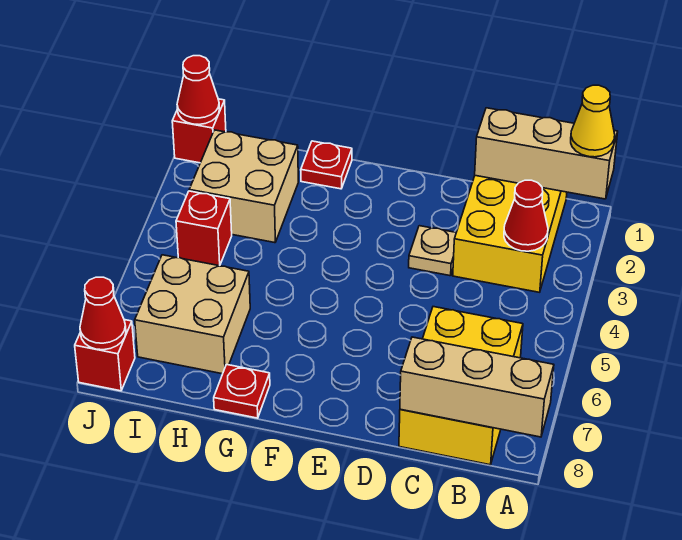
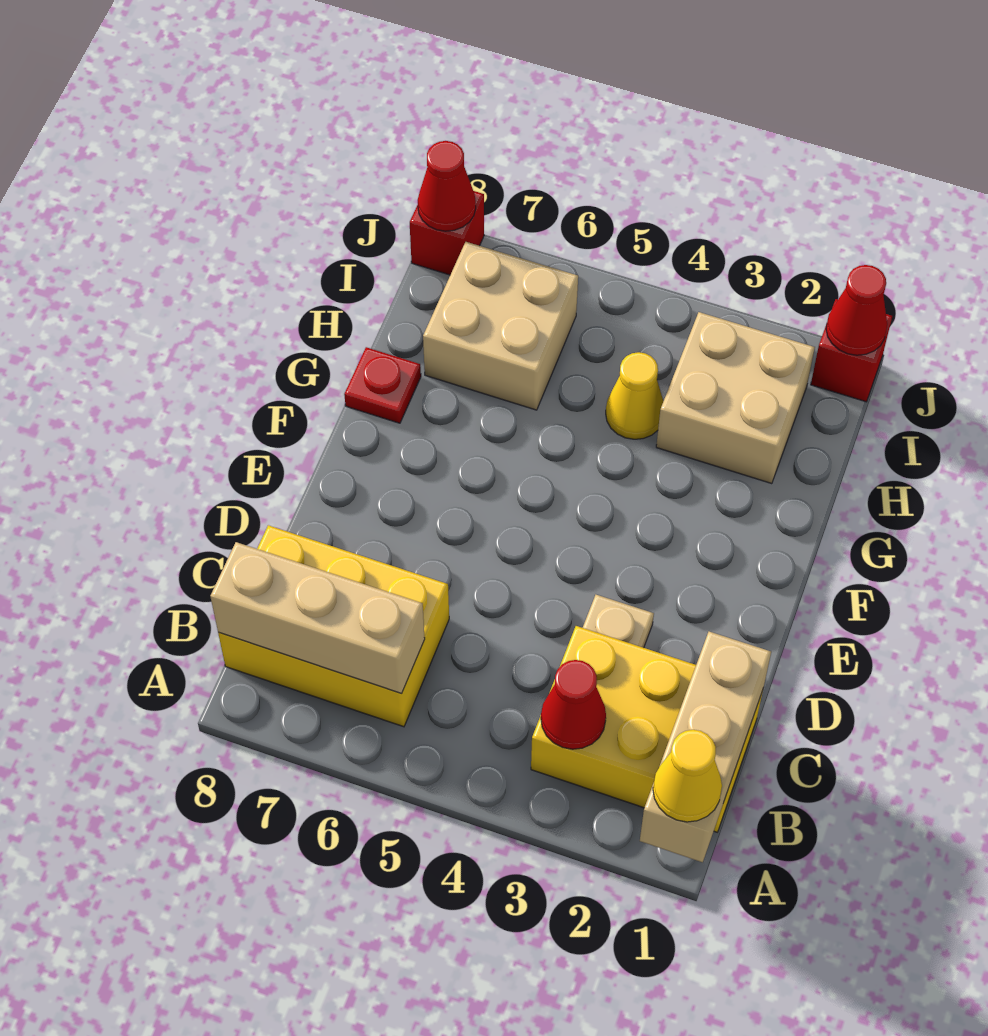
tan 1x3 brick [400,337,554,437] -> tan 1x3 brick turned to [210,542,425,694]
red 1x1 plate [301,141,352,189] -> none
none -> yellow 1x1 cone [606,352,663,439]
red 1x1 brick [176,191,232,266] -> none

